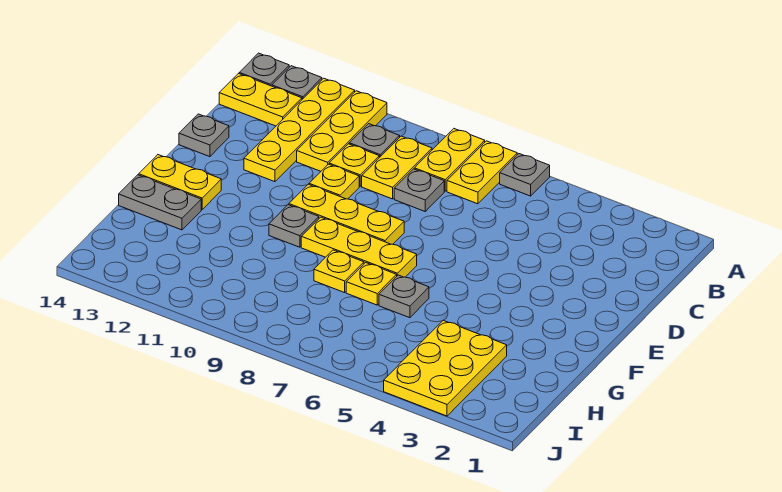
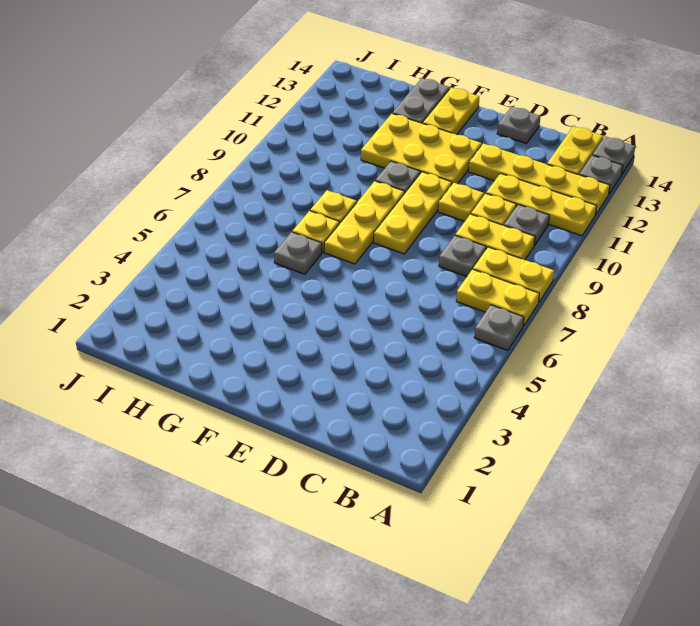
yellow 2x3 plate [384,320,507,416] -> yellow 2x3 plate moved to [361,114,482,184]

